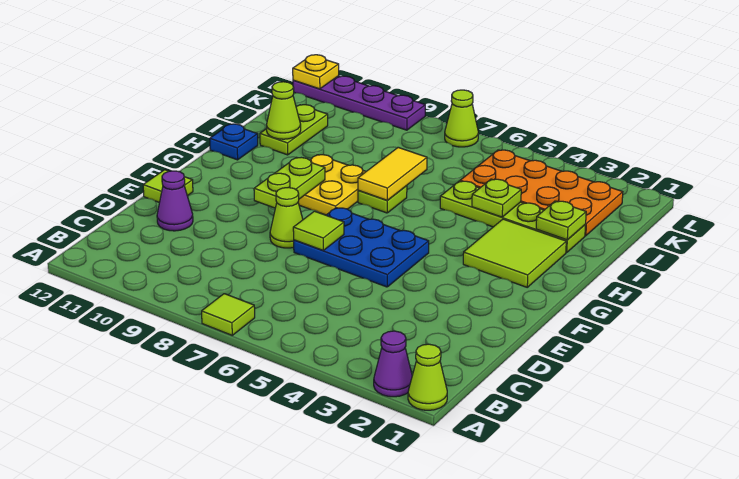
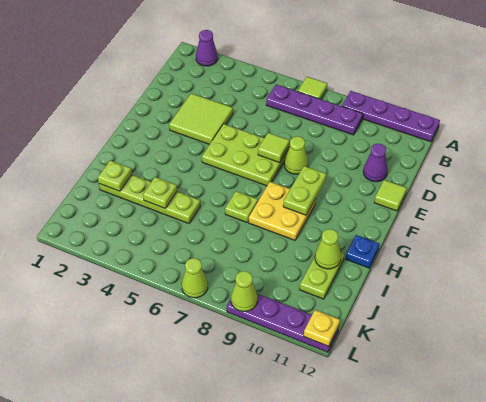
lime 1x1 cone [408,344,447,410] -> lime 1x1 cone moved to [231,271,257,312]
none -> purple 1x4 plate [342,91,440,142]
none -> purple 1x4 plate [266,85,363,135]
blue 2x3 plate [294,208,429,287] -> lime 2x3 plate [202,124,289,186]
lime 2x2 tile [463,219,566,287] -> lime 2x2 tile moved to [169,93,233,144]
yellow 1x2 tile [358,147,427,200] -> none
orange 2x4 plate [460,150,623,236] -> none

